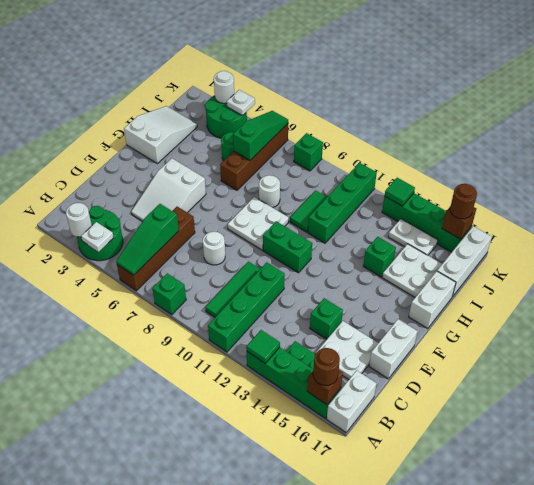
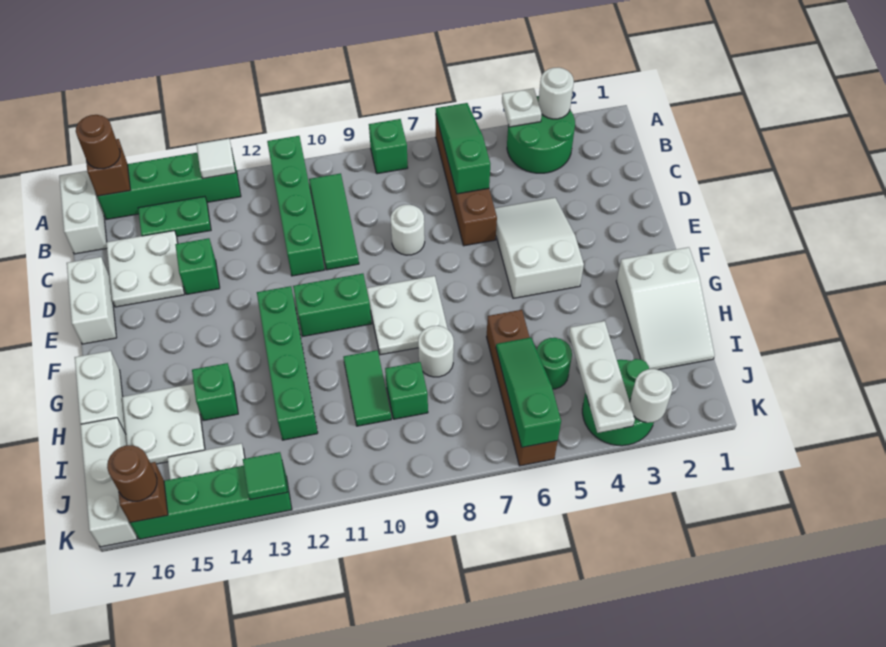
green 1x1 tile [246,330,280,364] -> white 1x1 tile [196,139,235,179]
green 1x4 brick [308,163,377,243] -> green 1x4 brick moved to [257,286,318,440]
green 1x3 slope [233,111,288,160] -> green 1x3 slope turned to [496,338,561,447]
white 1x1 plate [227,90,255,115] -> white 1x3 plate [569,321,635,433]
green 1x1 brick [294,133,323,171] -> green 1x1 brick moved to [385,362,428,419]

